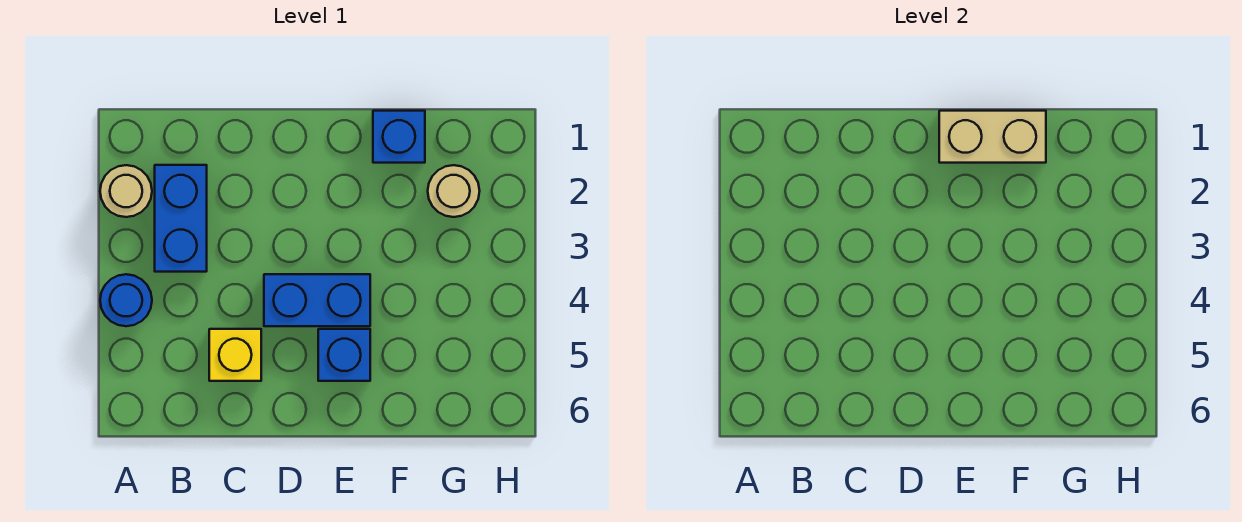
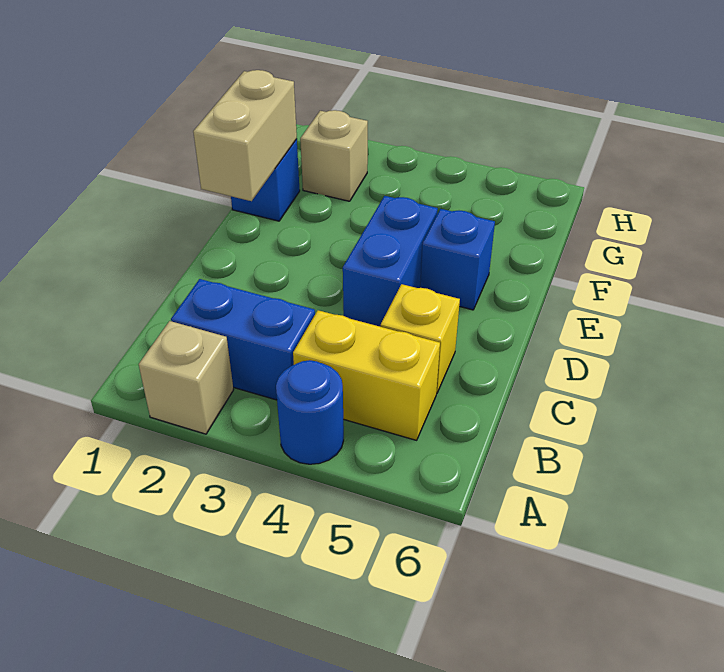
tan 1x1 round brick [100,165,152,217] -> tan 1x1 brick [139,321,233,434]
none -> yellow 1x2 brick [293,310,440,440]
tan 1x1 round brick [428,165,480,217] -> tan 1x1 brick [300,110,368,201]

